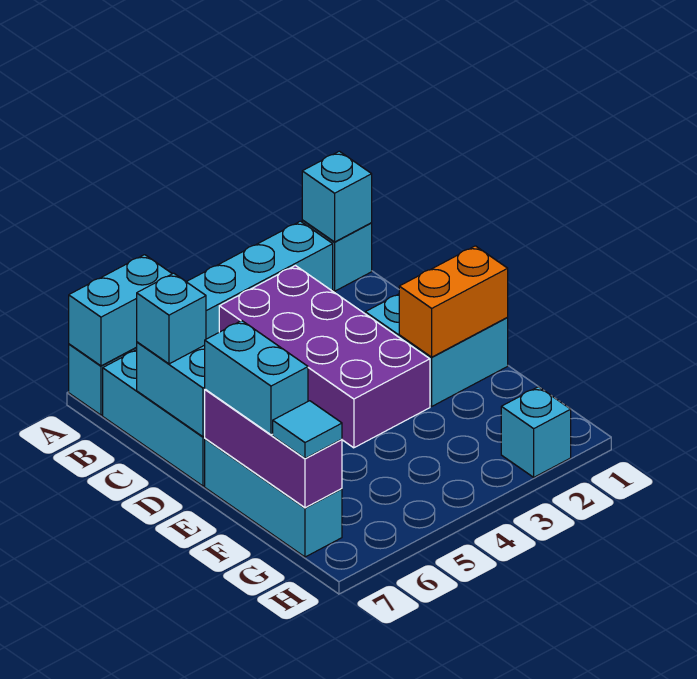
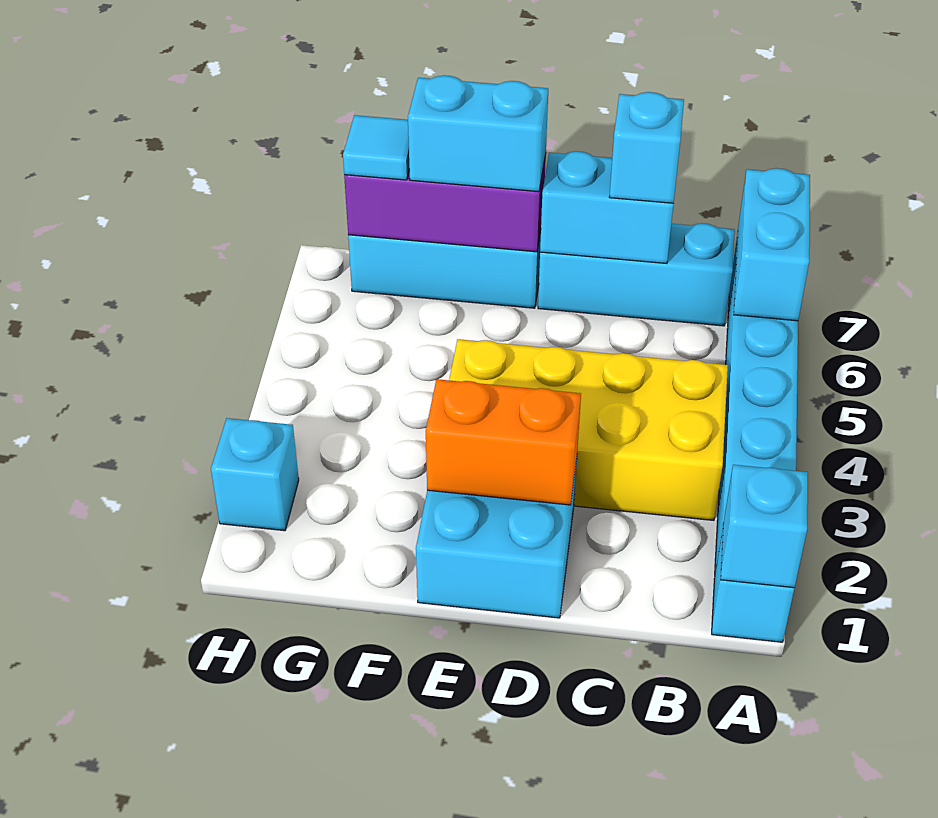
purple 2x4 brick [219,266,430,448] -> yellow 2x4 brick [449,339,728,521]
orange 1x2 brick [399,246,508,357] -> orange 1x2 brick turned to [426,379,581,505]

